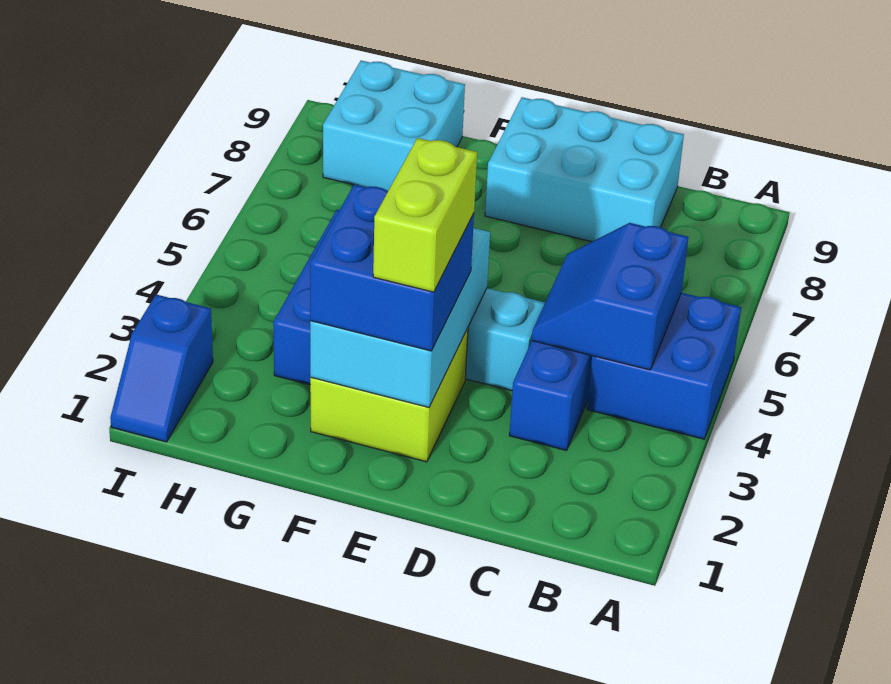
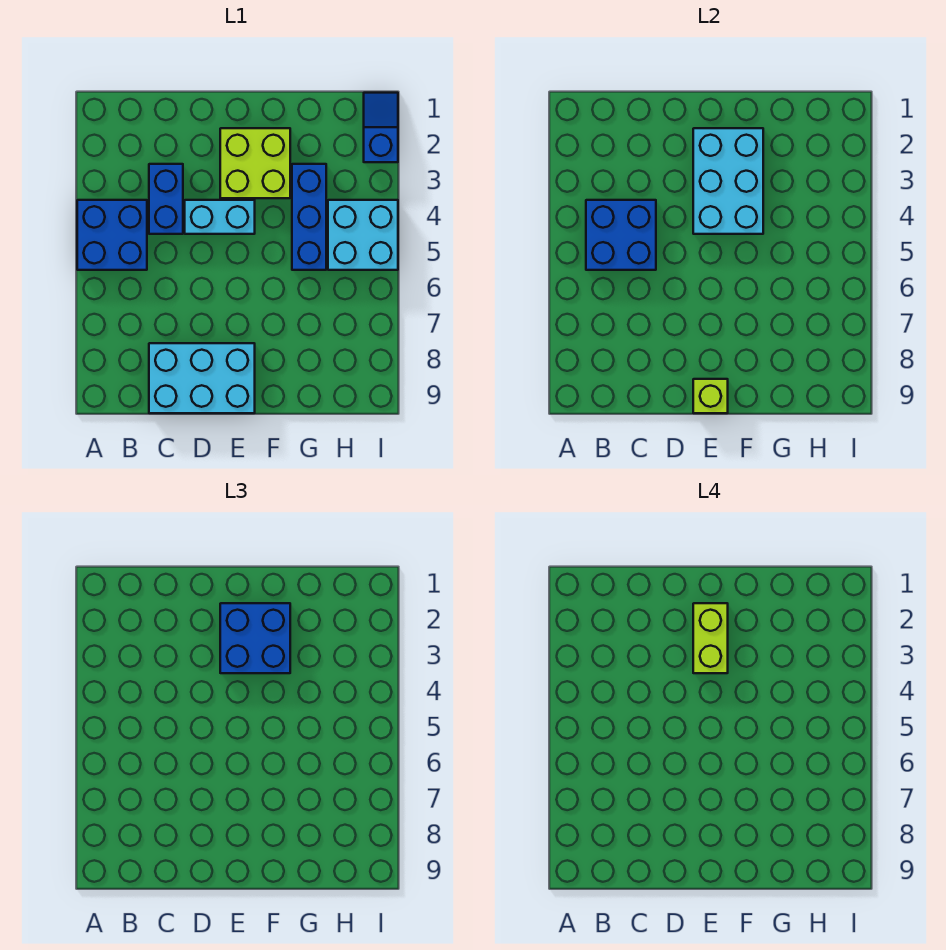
blue 2x2 slope [532,223,688,370] -> blue 2x2 brick [586,200,656,270]
none -> lime 1x1 brick [693,379,728,413]
cyan 2x2 brick [323,61,465,191] -> cyan 2x2 brick moved to [328,200,398,270]

